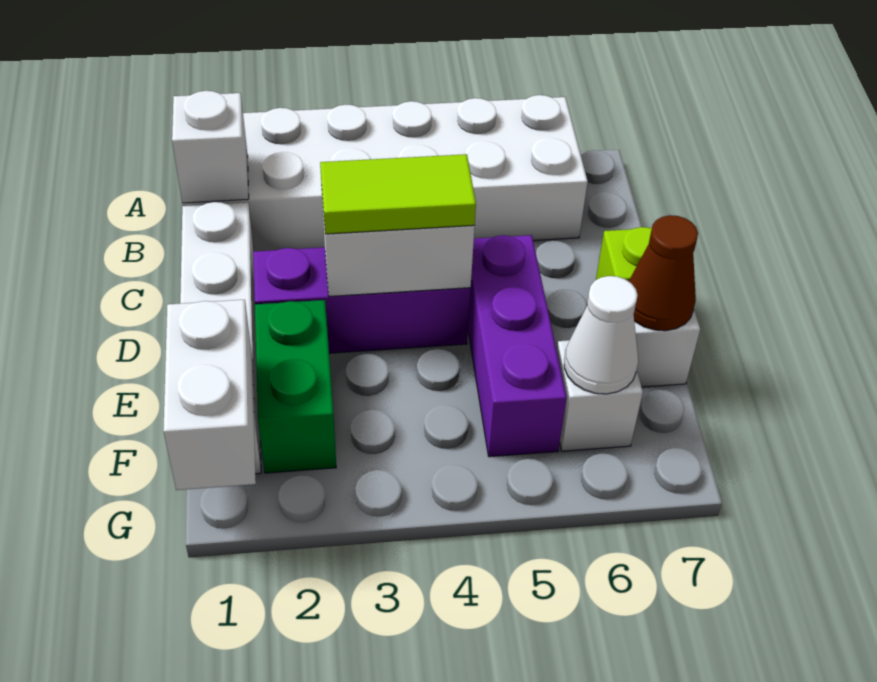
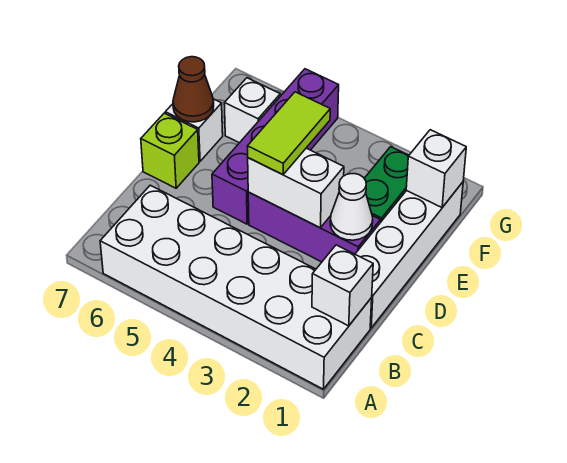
lime 1x2 tile [320,154,476,234] -> lime 1x2 tile turned to [247,92,330,175]
purple 1x3 brick [468,235,567,457] -> purple 1x4 brick [212,69,339,224]
white 1x2 brick [163,300,256,490] -> white 1x1 brick [406,130,466,207]
white 1x1 cone [564,276,638,394] -> white 1x1 cone moved to [330,174,373,240]

